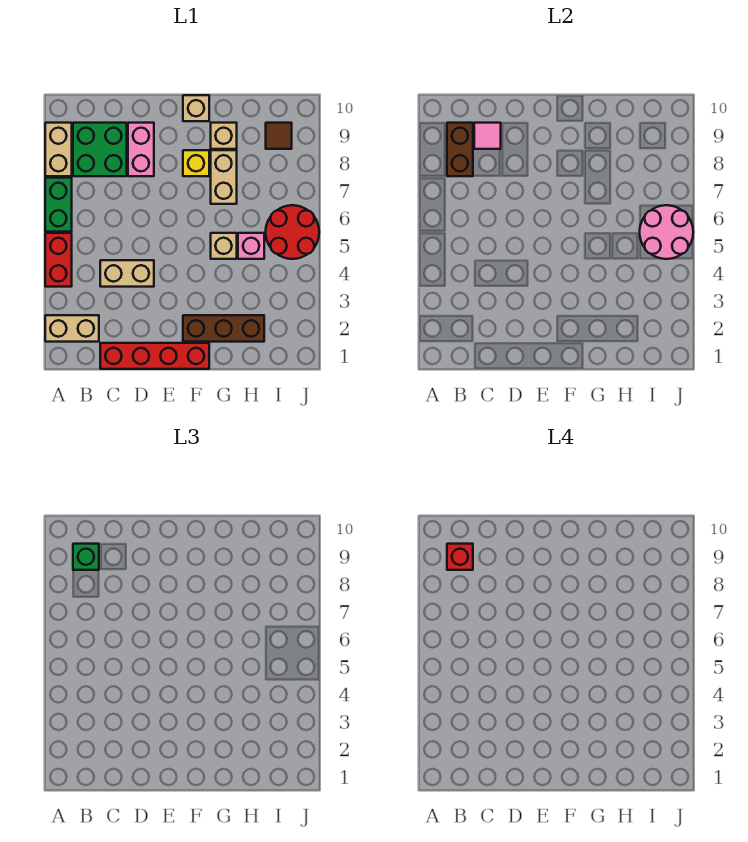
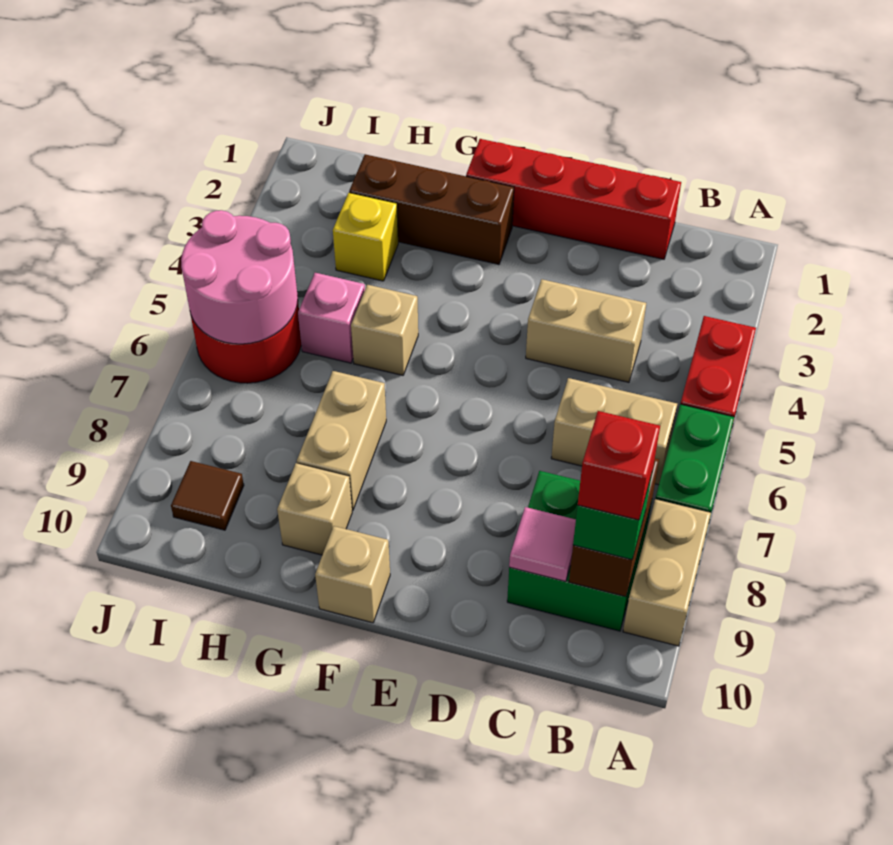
tan 1x2 brick [45,315,99,342] -> tan 1x2 brick moved to [551,378,677,485]
pink 1x2 brick [128,123,154,176] -> none
yellow 1x1 brick [183,150,209,176] -> yellow 1x1 brick moved to [333,193,398,281]

